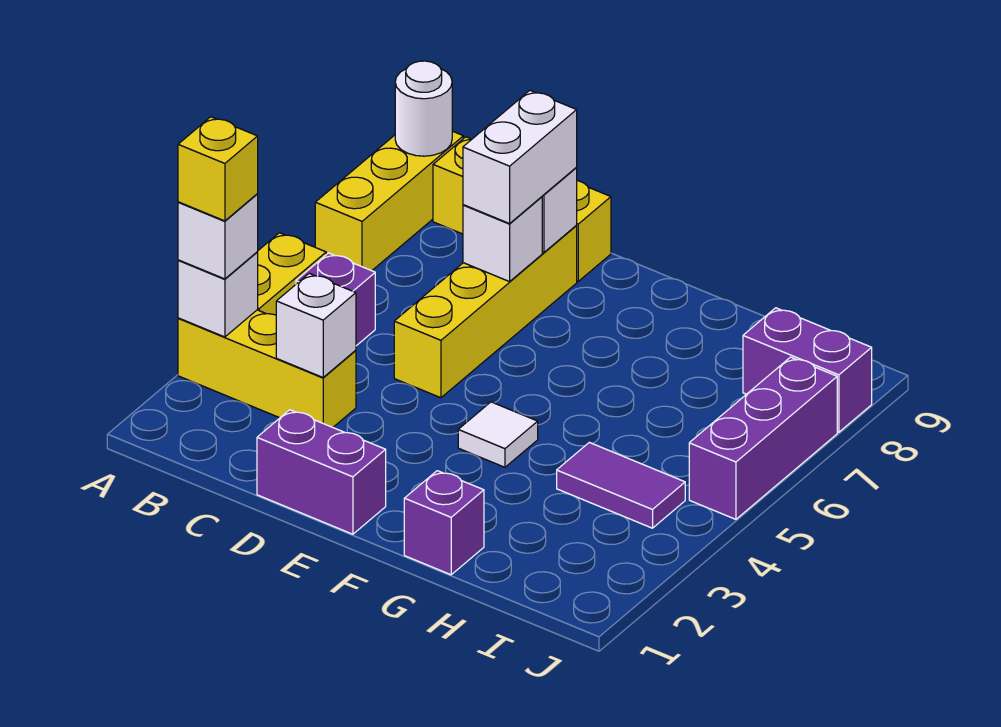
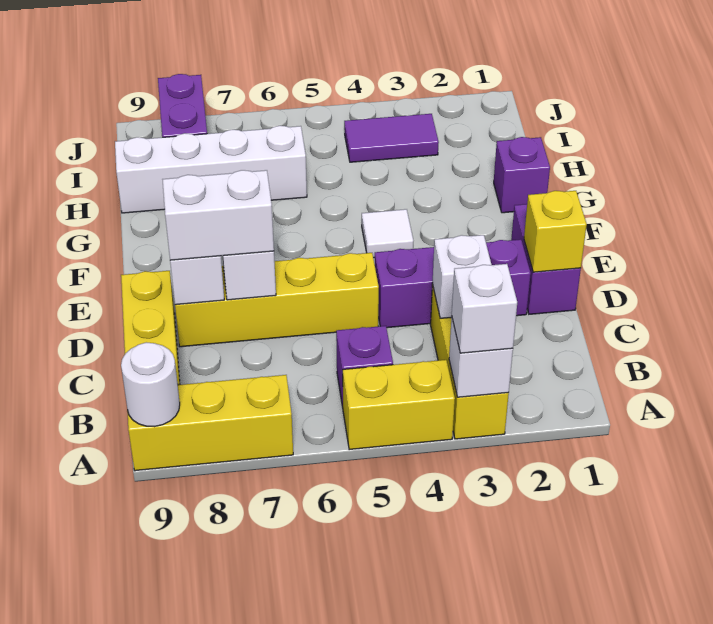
yellow 1x1 brick [178,117,258,221] -> yellow 1x1 brick moved to [524,191,587,272]
purple 1x2 tile [557,442,685,528] -> purple 1x2 tile turned to [344,114,439,162]
none -> white 1x4 brick [115,126,307,213]
purple 1x3 brick [689,357,837,519] -> purple 1x3 brick moved to [375,239,531,328]

